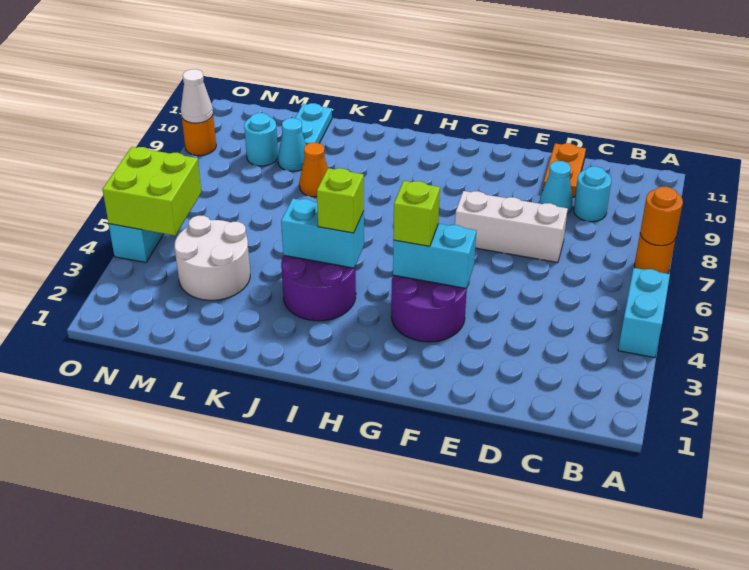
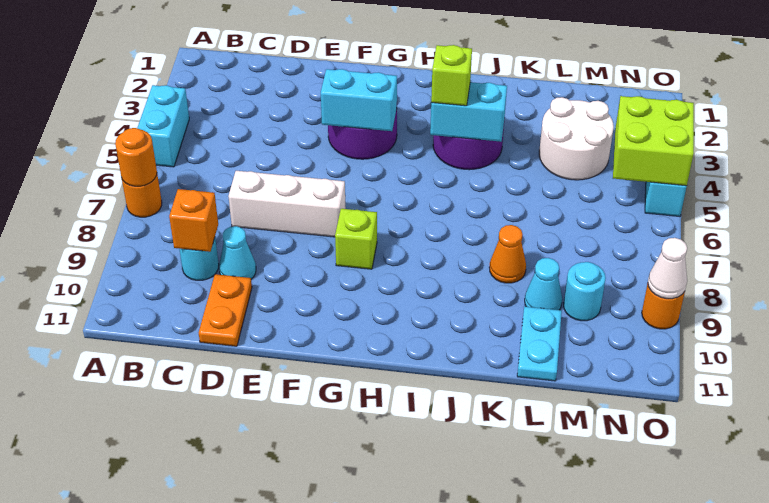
none -> orange 1x1 brick [169,189,218,252]
lime 1x1 brick [393,181,440,246] -> lime 1x1 brick moved to [335,209,377,269]

